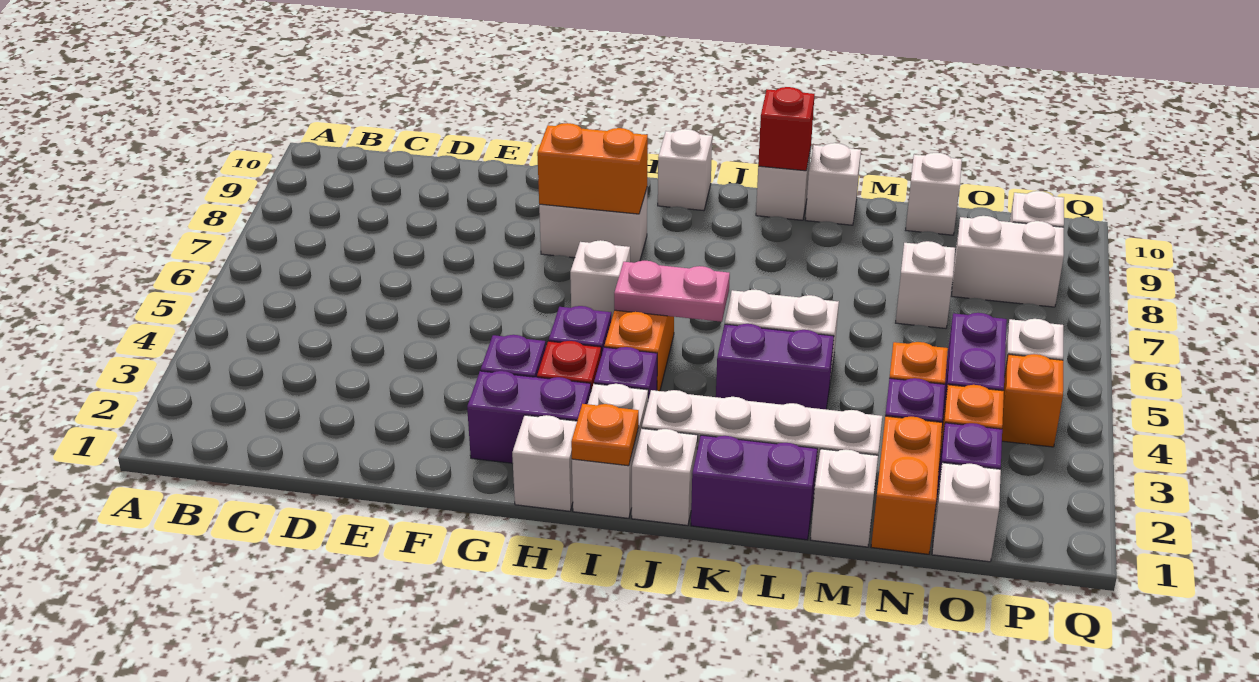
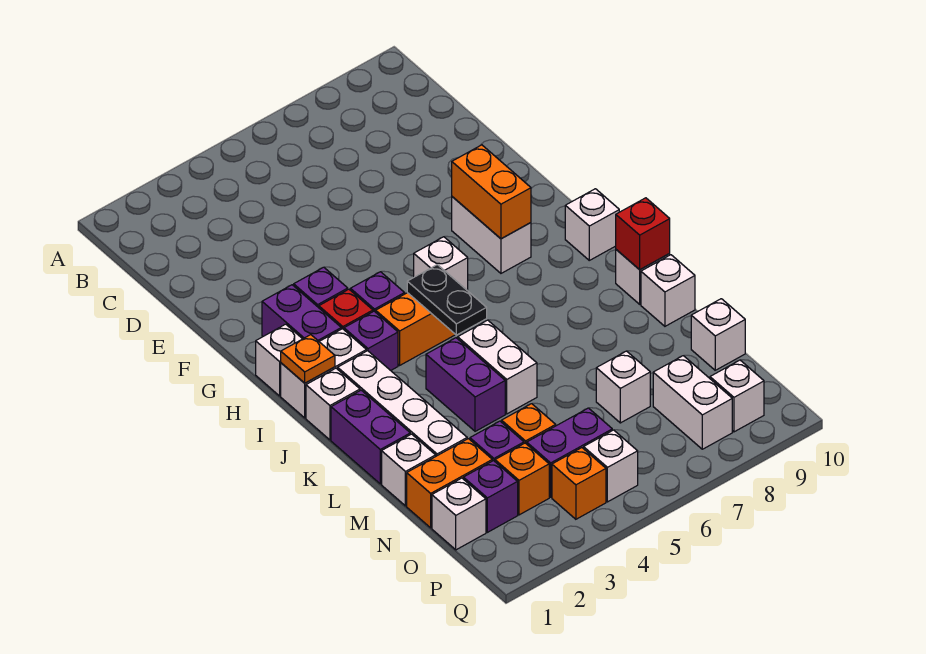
pink 1x2 plate [614,261,730,322] -> black 1x2 plate [407,265,487,335]

